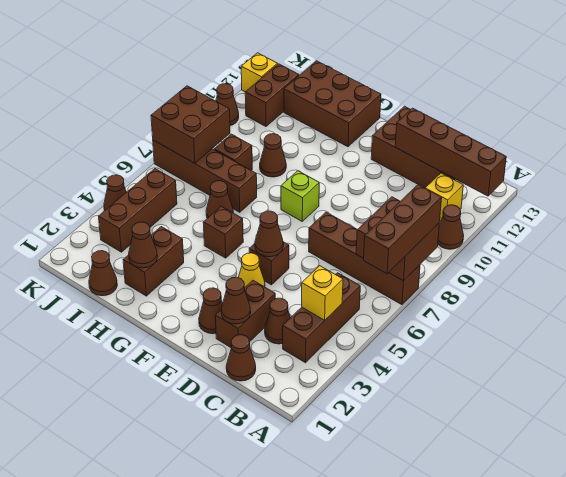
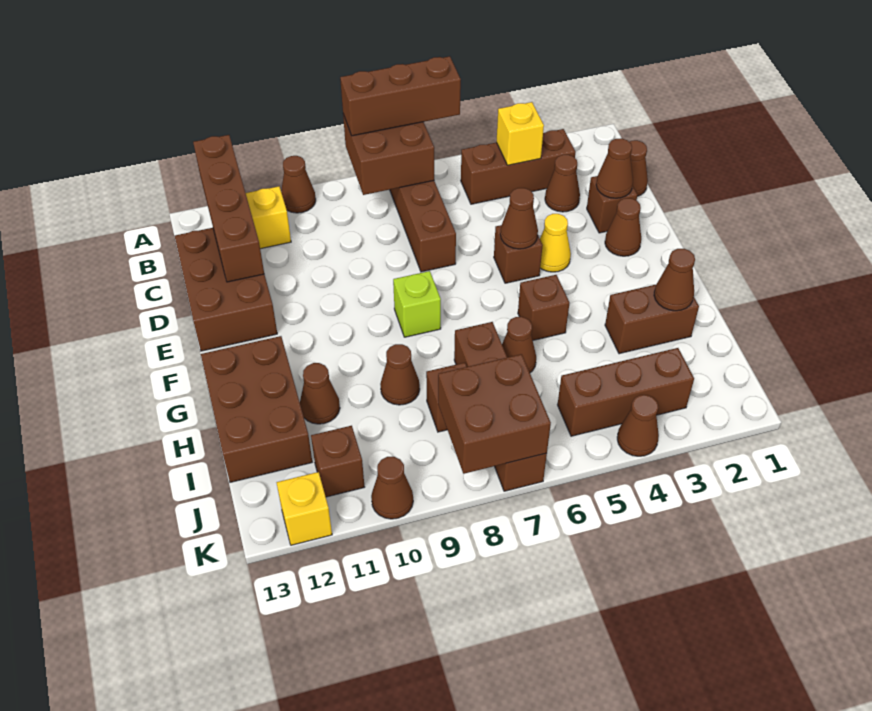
brown 1x2 brick [215,281,275,348] -> brown 1x1 brick [587,176,637,233]
brown 1x1 cone [89,251,117,296] -> brown 1x1 cone moved to [300,363,340,424]
brown 1x2 brick [245,64,299,126] -> brown 1x1 brick [311,426,364,497]

